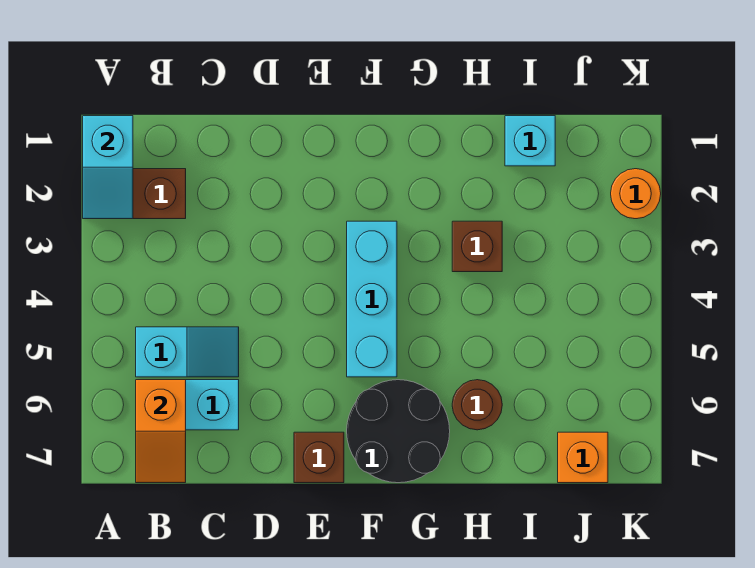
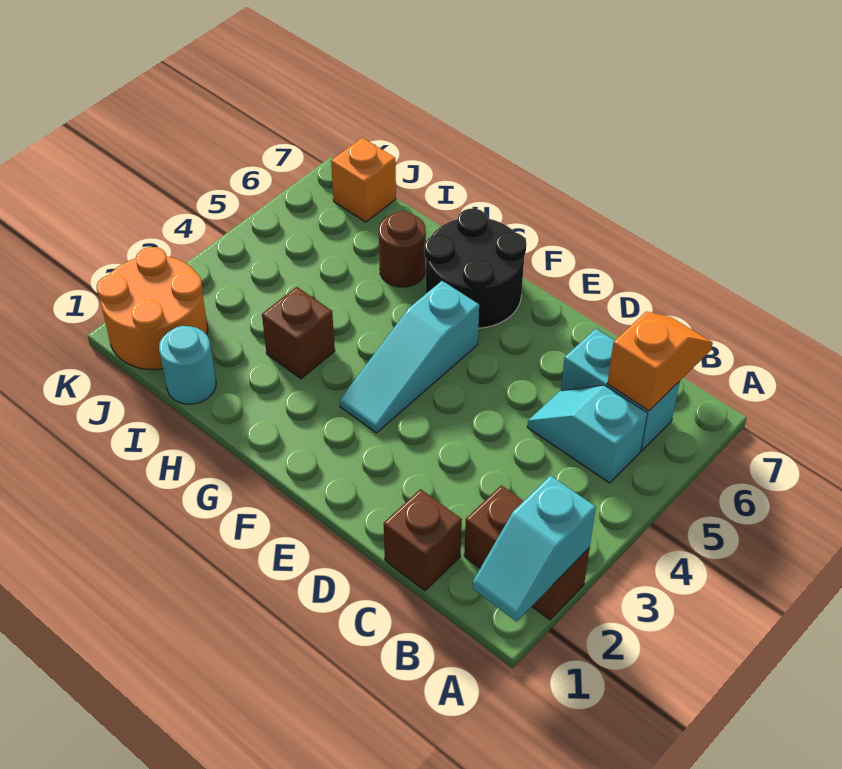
cyan 1x2 slope [83,116,133,219] -> cyan 1x2 slope turned to [472,476,596,621]
brown 1x1 brick [294,432,344,483] -> brown 1x1 brick moved to [384,489,462,591]
cyan 1x3 brick [347,221,397,377] -> cyan 1x3 slope [340,281,479,433]
cyan 1x1 brick [505,116,555,166] -> cyan 1x1 round brick [159,326,216,404]
orange 1x1 round brick [611,169,661,219] -> orange 2x2 round brick [97,247,208,370]

